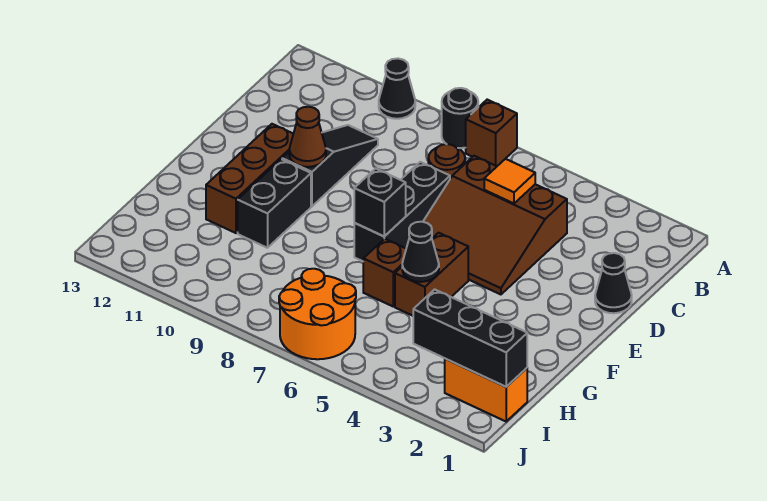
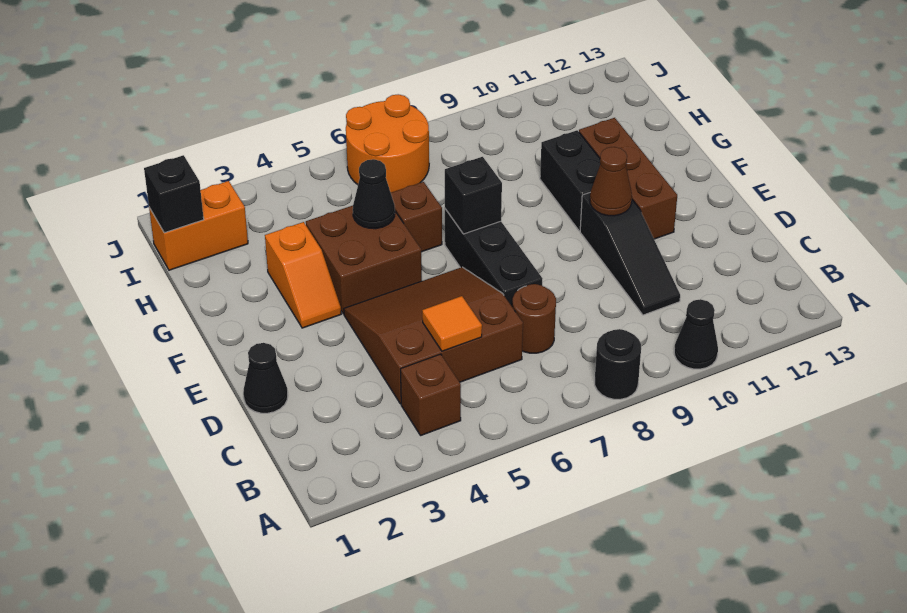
brown 1x1 brick [466,100,517,166] -> brown 1x1 brick moved to [401,354,461,436]
none -> orange 1x2 slope [265,222,341,328]
brown 1x2 brick [395,233,468,316] -> brown 2x2 brick [306,206,422,314]
black 1x3 brick [413,289,527,387] -> black 1x1 brick [144,155,204,233]

